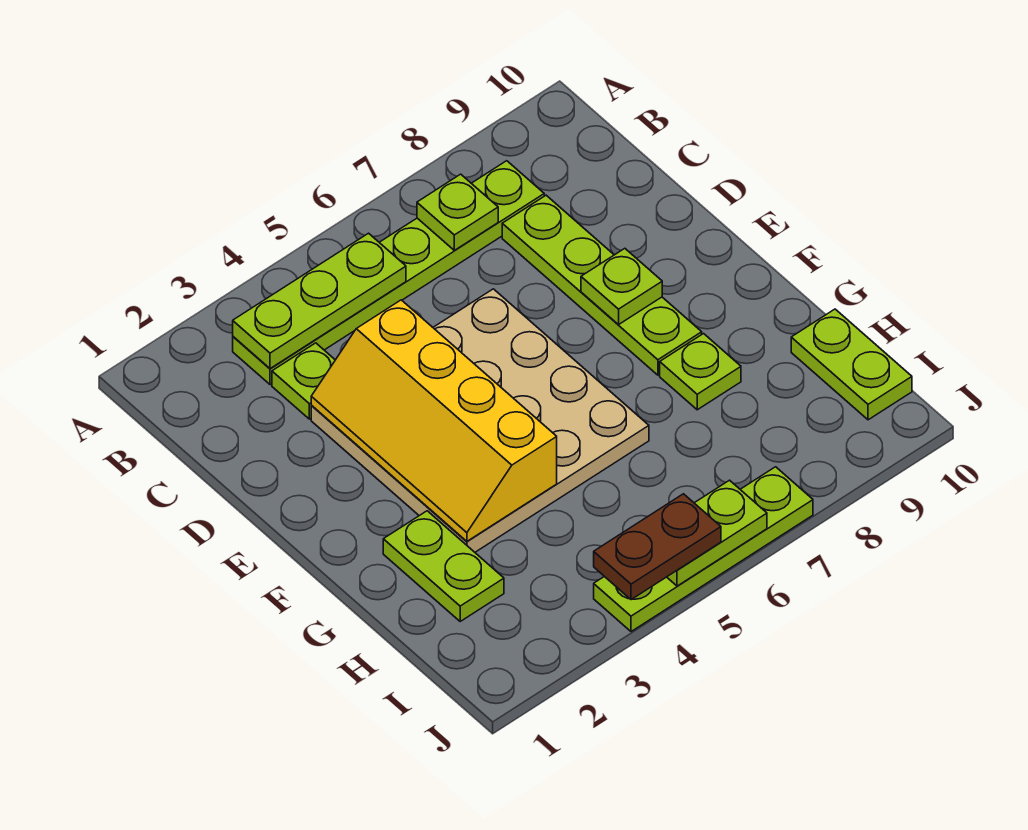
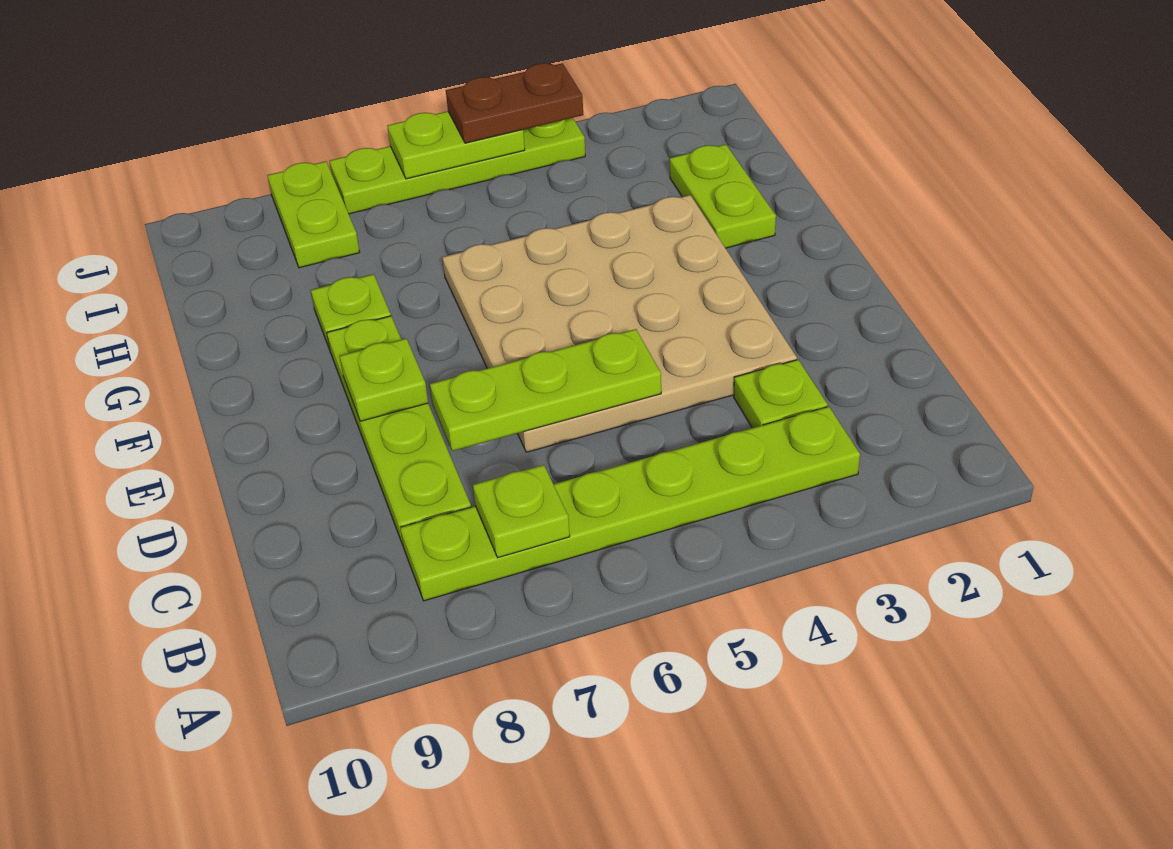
lime 1x3 plate [233,233,406,369] -> lime 1x3 plate moved to [430,329,661,451]
yellow 2x4 slope [311,300,557,541] -> none
lime 1x2 plate [791,309,912,420] -> lime 1x2 plate moved to [268,161,360,268]

